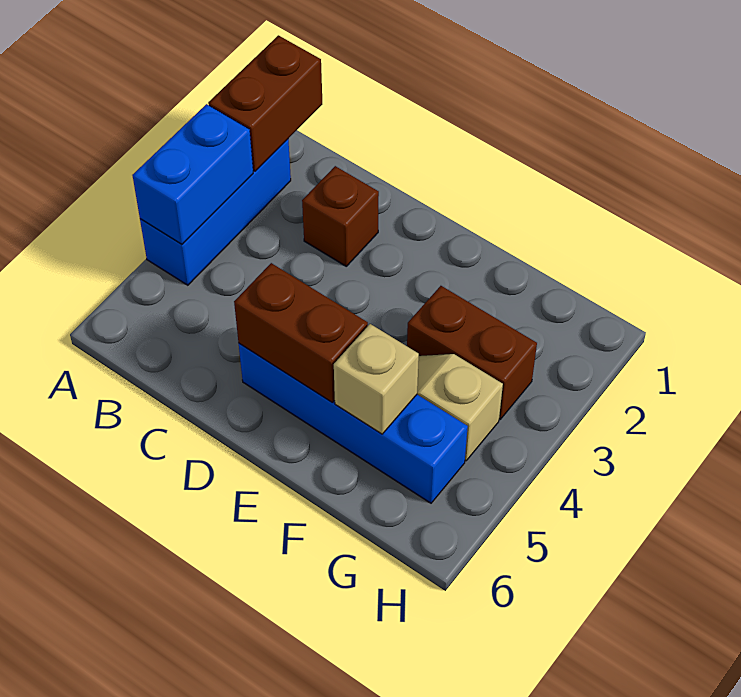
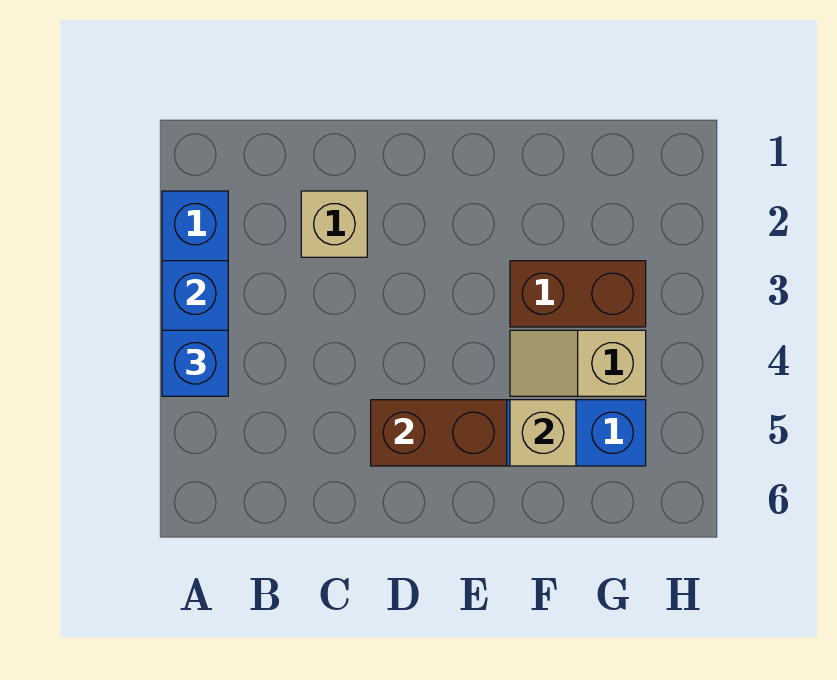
brown 1x2 brick [208,35,322,171] -> none
none -> blue 1x1 brick [162,330,228,396]
brown 1x1 brick [302,166,379,266] -> tan 1x1 brick [301,191,367,257]

